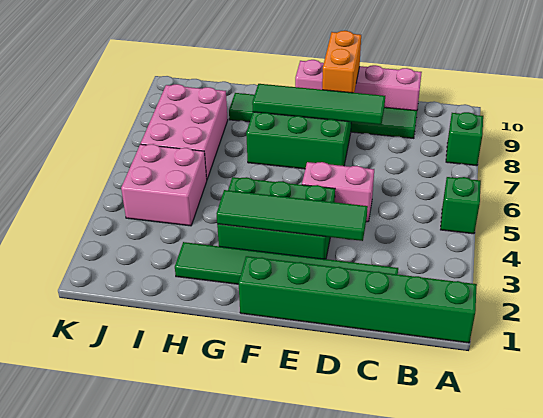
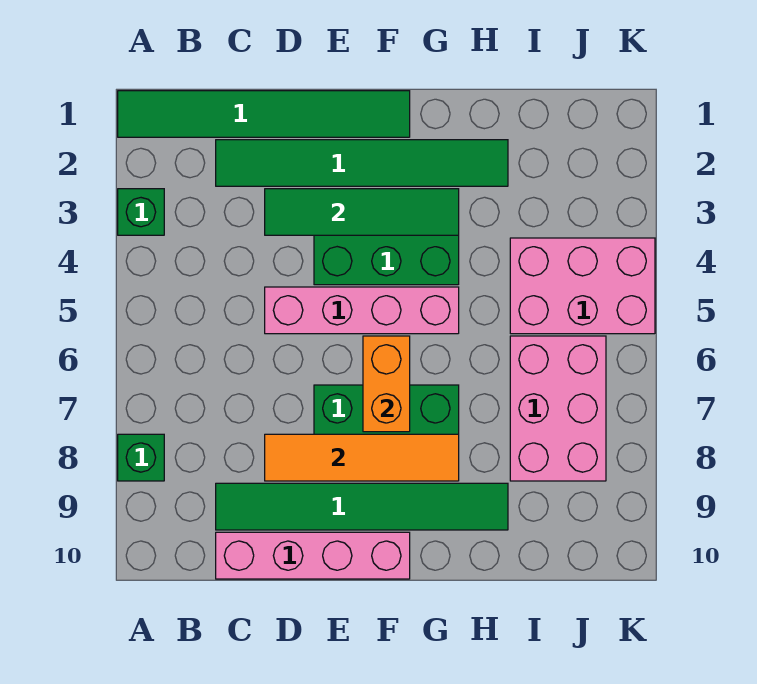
green 1x6 brick [239,256,477,343] -> green 1x6 tile [118,91,410,137]
green 1x1 brick [441,177,481,234] -> green 1x1 brick moved to [118,189,164,235]
pink 1x2 brick [302,162,374,222] -> pink 1x4 brick [265,287,459,334]
green 1x4 tile [252,84,385,125] -> orange 1x4 tile [265,434,459,481]
orange 1x2 brick [322,31,361,93] -> orange 1x2 brick moved to [363,336,410,432]
pink 2x2 brick [121,144,207,226] -> pink 2x3 brick [510,238,655,334]

